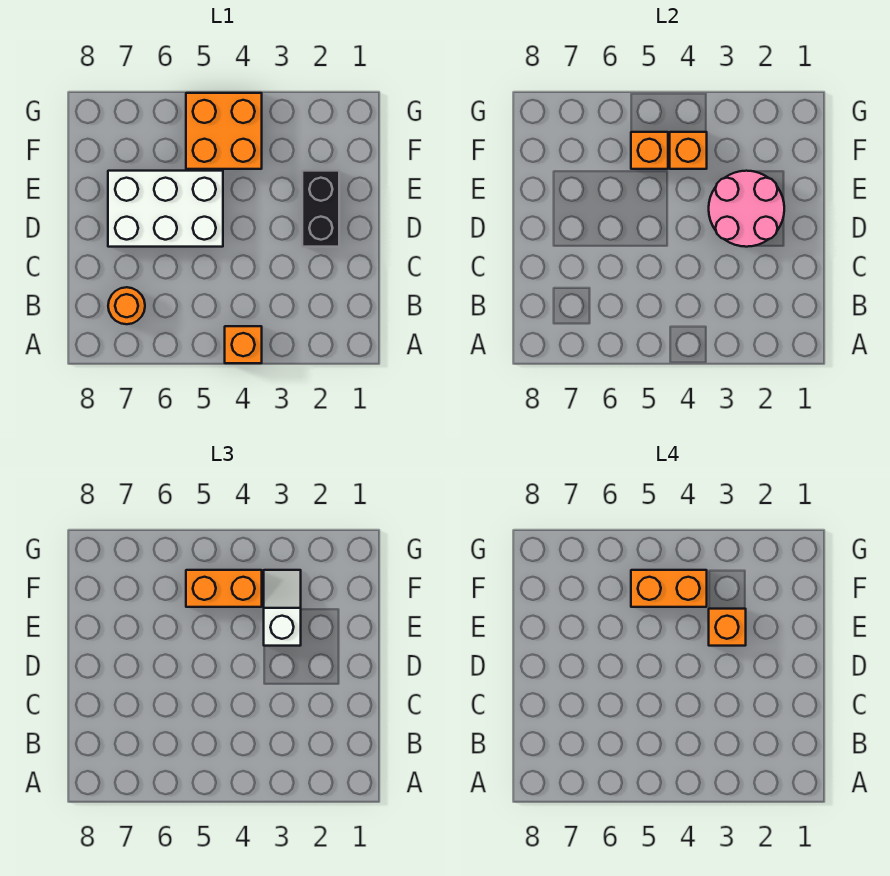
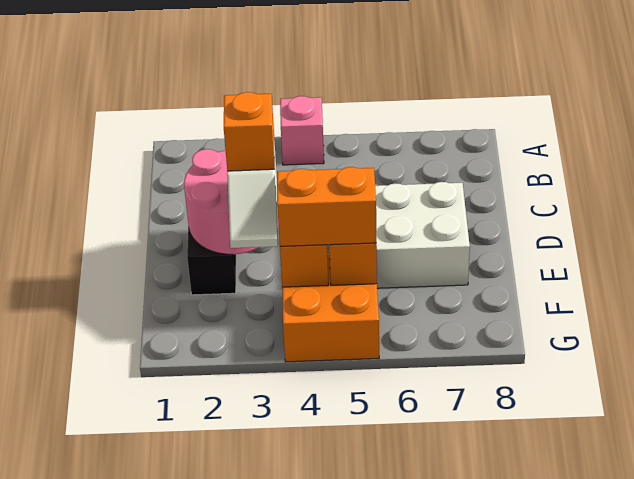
orange 1x1 brick [225,326,262,363] -> pink 1x1 brick [280,96,324,165]
orange 1x1 round brick [108,287,145,324] -> none
orange 1x2 brick [631,570,707,607] -> none

